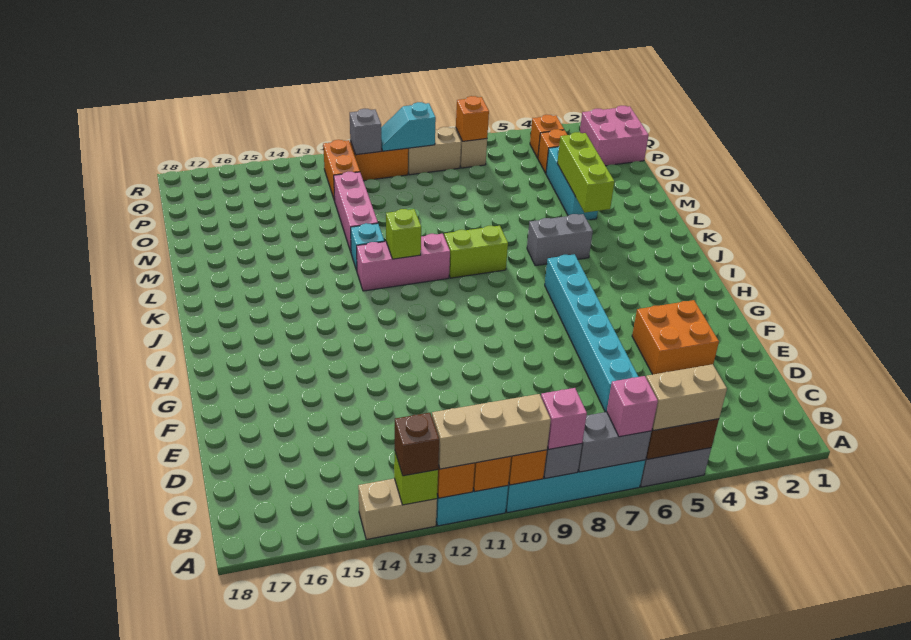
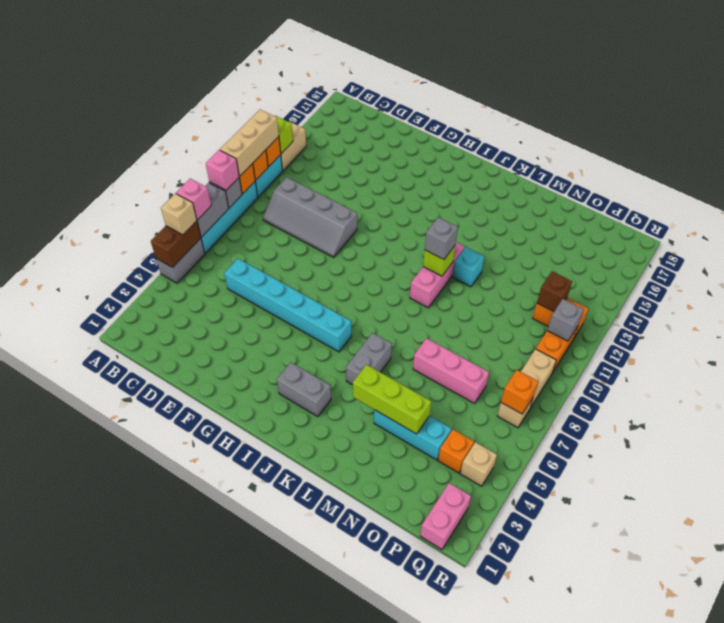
tan 1x2 brick [646,364,727,430] -> tan 1x1 brick [161,193,197,235]
brown 1x1 brick [395,413,439,476] -> brown 1x1 brick moved to [537,271,572,312]
none -> grey 2x4 slope [263,177,357,257]
orange 2x2 brick [632,300,719,375] -> none
none -> grey 1x2 brick [277,362,331,417]
lime 1x2 brick [444,226,508,278] -> none
none -> grey 1x1 brick [425,217,458,259]
pink 1x3 brick [334,172,378,252] -> pink 1x3 brick moved to [413,338,489,403]
pink 2x2 brick [580,106,649,166] -> pink 1x2 brick [420,483,471,550]
orange 1x1 brick [530,115,564,158] -> tan 1x1 brick [460,442,497,486]
cyan 1x2 slope [381,102,436,151] -> none

